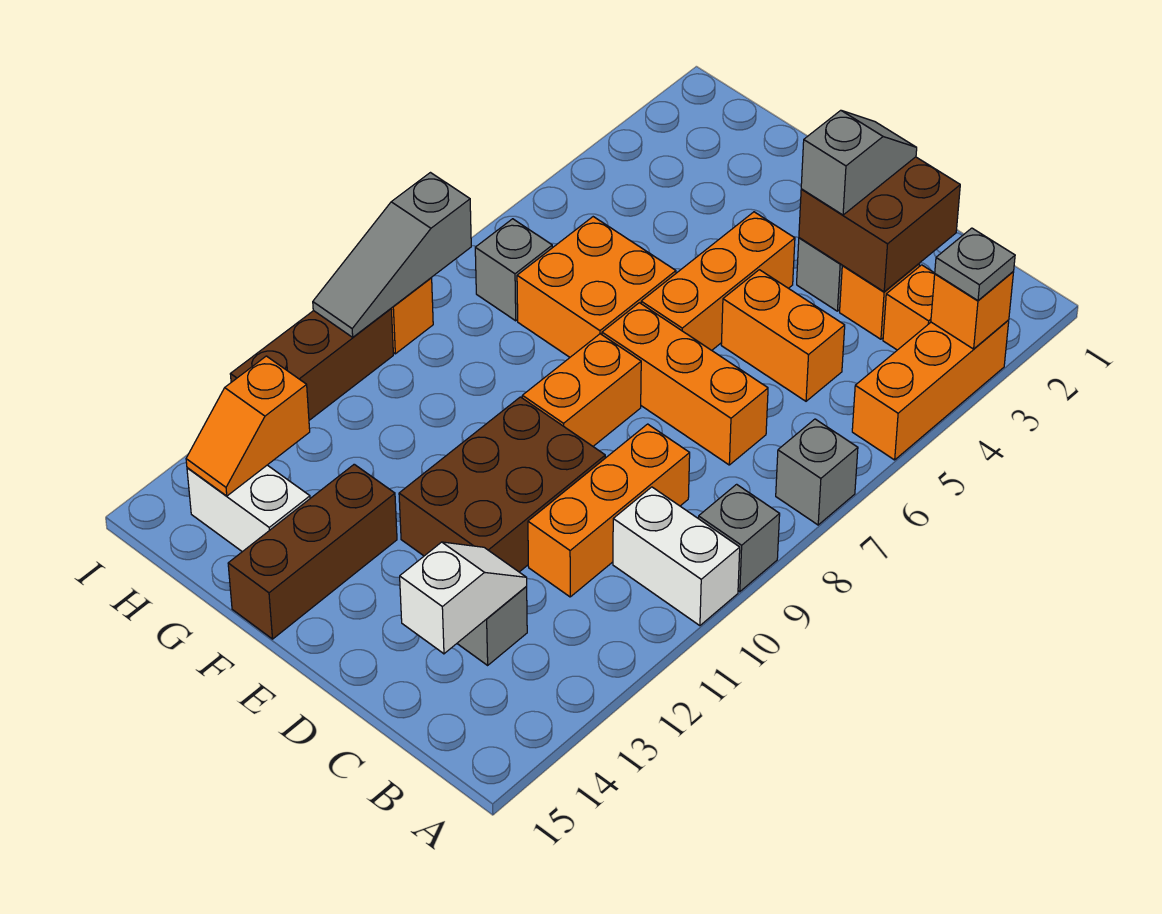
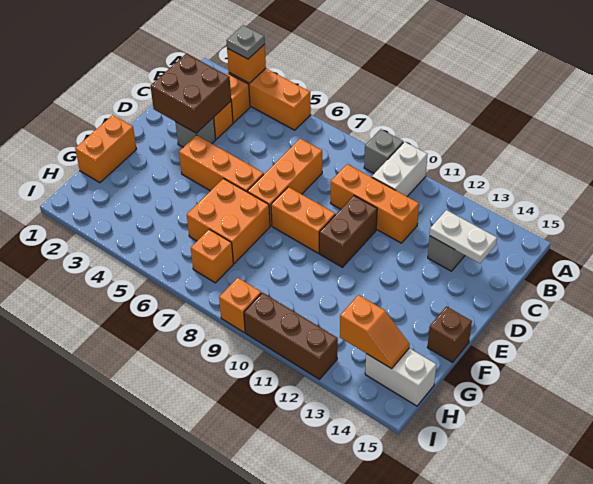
grey 1x1 brick [776,419,858,525] -> none
orange 1x2 brick [721,270,845,401] -> orange 1x2 brick moved to [75,115,136,183]
white 1x2 slope [400,542,527,654] -> white 1x2 plate [430,210,497,263]
grey 1x2 slope [801,110,917,215] -> none
brown 2x3 brick [399,397,605,572] -> brown 1x2 brick [319,196,377,267]
brown 1x3 brick [228,464,397,639] -> brown 1x1 brick [427,307,472,362]
white 1x2 brick [187,465,310,552] -> white 1x2 brick turned to [365,348,436,406]
grey 1x1 brick [475,219,552,321] -> orange 1x1 brick [191,229,233,283]
grey 1x3 slope [313,173,471,337] -> none

